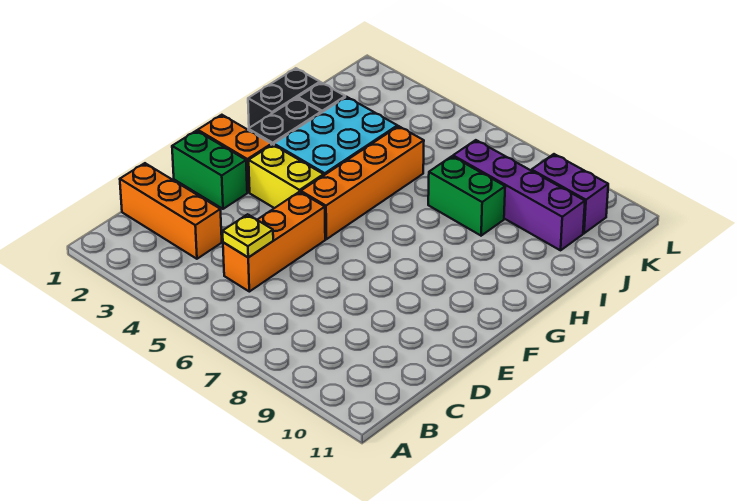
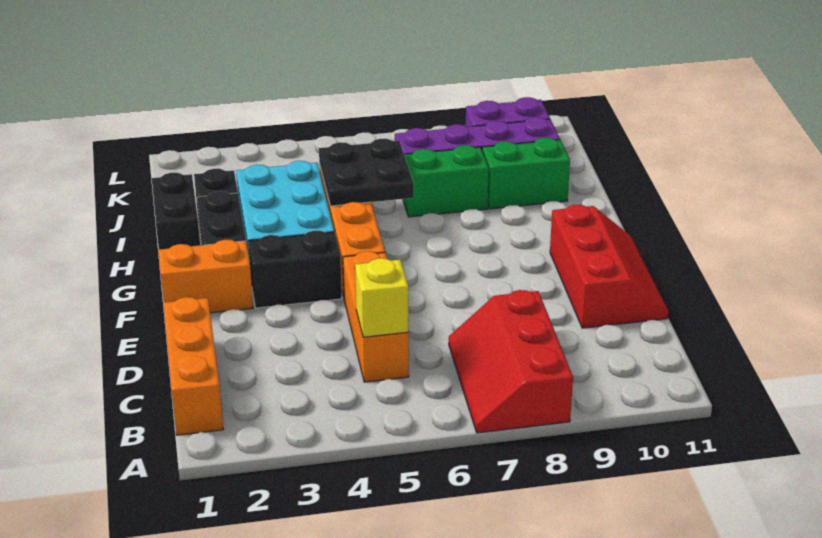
none -> red 2x3 slope [449,290,573,433]
orange 1x3 brick [120,163,222,259] -> orange 1x3 brick turned to [163,297,223,435]
yellow 1x1 plate [223,214,273,257] -> yellow 1x1 brick [355,258,408,337]
none -> red 2x3 slope [550,205,668,328]
green 1x2 brick [172,131,247,209] -> green 1x2 brick moved to [482,138,570,209]
yellow 1x2 brick [249,144,324,208] -> black 1x2 brick [248,231,342,308]
none -> black 2x2 plate [319,139,414,206]

